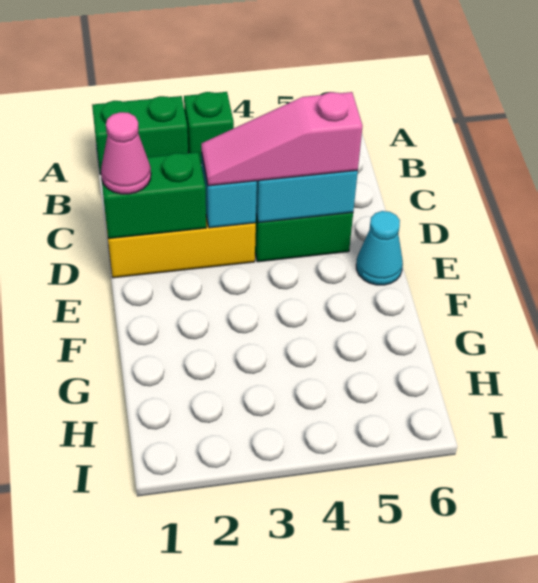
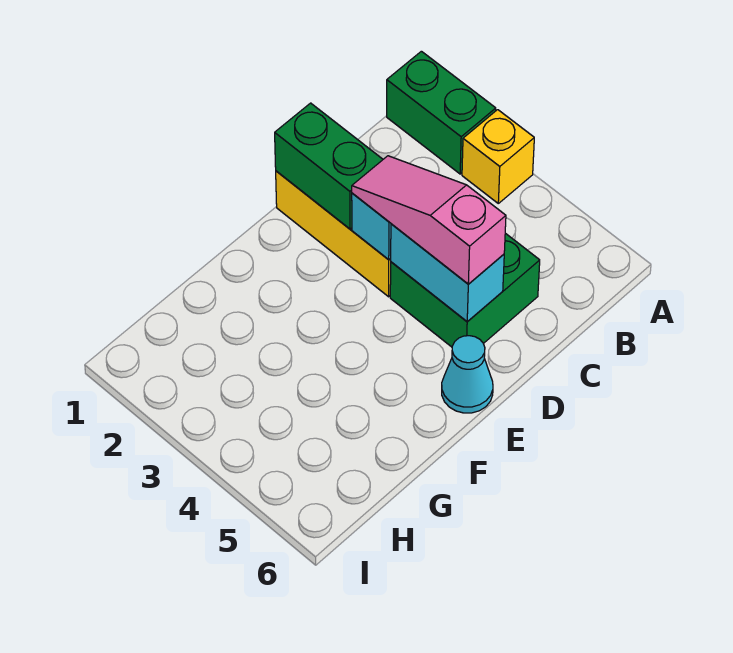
green 1x1 brick [184,92,234,164] -> yellow 1x1 brick [462,110,534,203]
pink 1x1 cone [101,112,151,194] -> none

